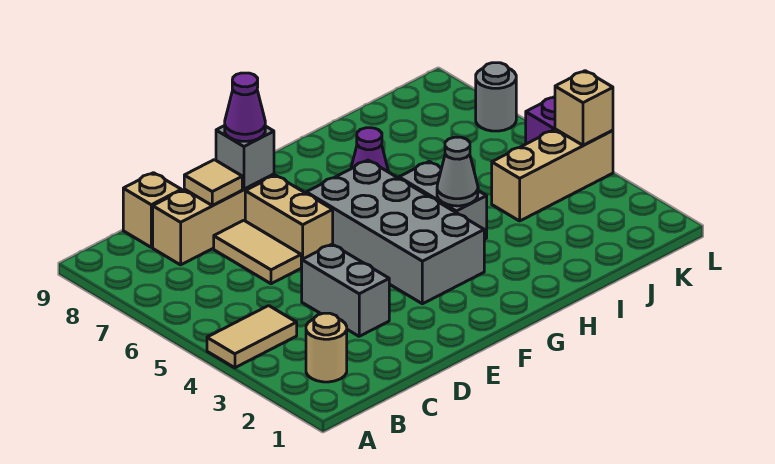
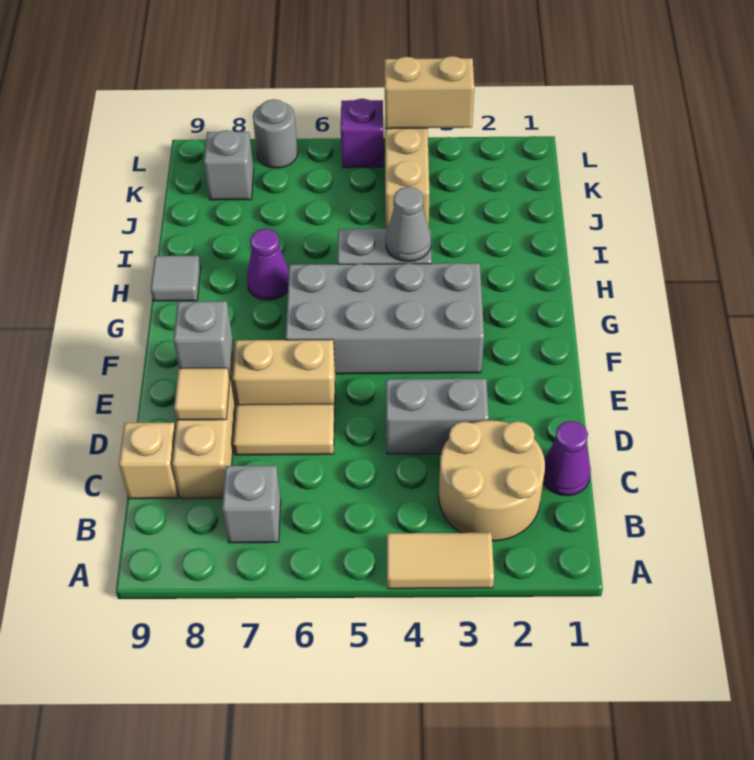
tan 1x2 tile [207,306,297,368] -> tan 1x2 tile turned to [387,533,494,589]
tan 1x1 round brick [306,313,347,382] -> tan 2x2 round brick [439,420,545,541]
none -> grey 1x1 brick [222,466,281,543]
purple 1x1 cone [225,73,265,141] -> purple 1x1 cone moved to [543,421,591,496]
none -> grey 1x1 tile [151,256,201,301]
none -> grey 1x1 brick [204,130,254,200]
tan 1x1 brick [555,71,613,145] -> tan 1x2 brick [385,56,474,129]

